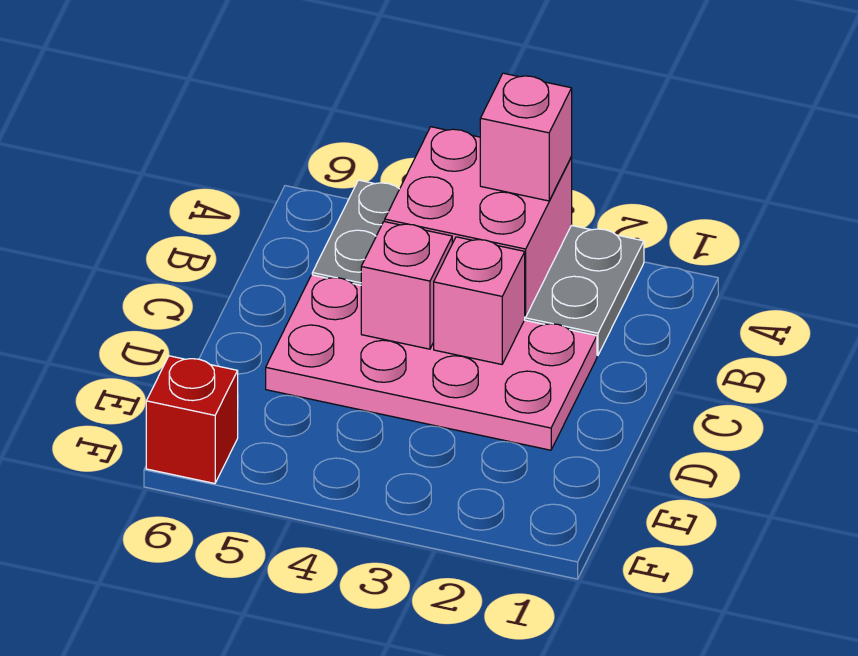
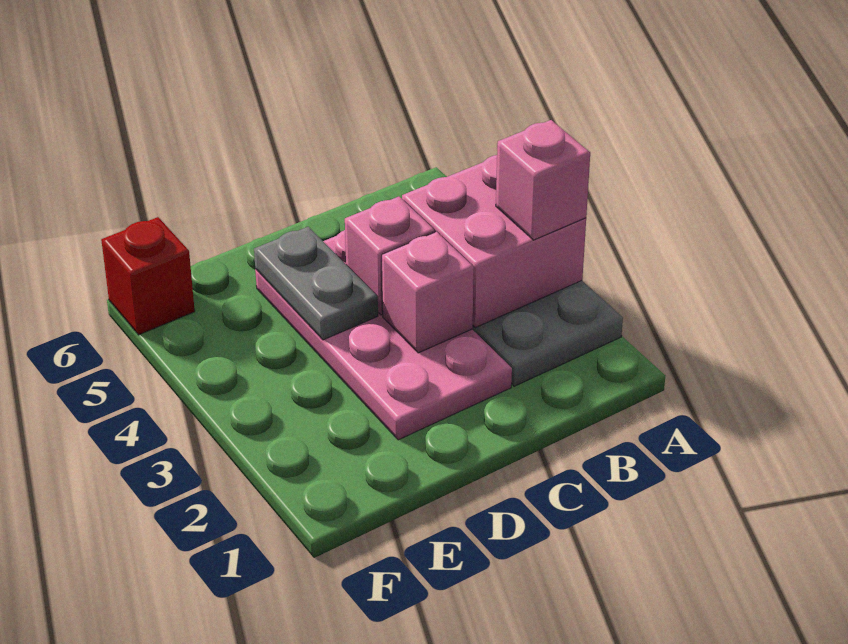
none -> grey 1x2 plate [254,227,378,340]

